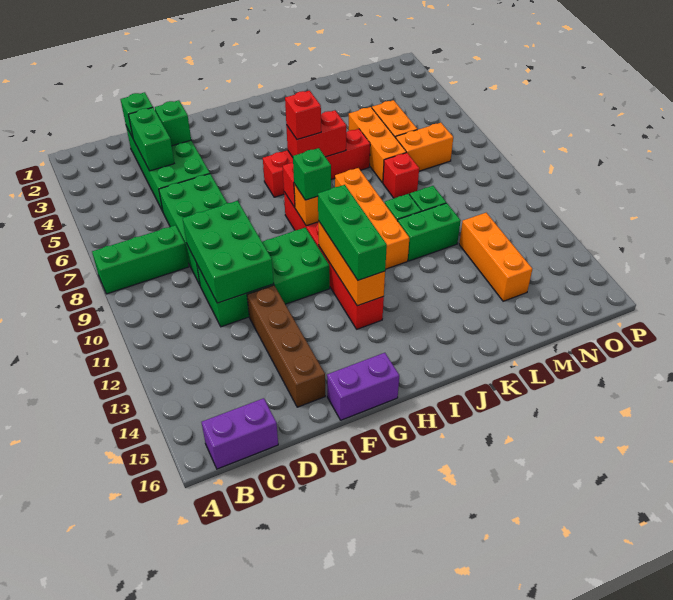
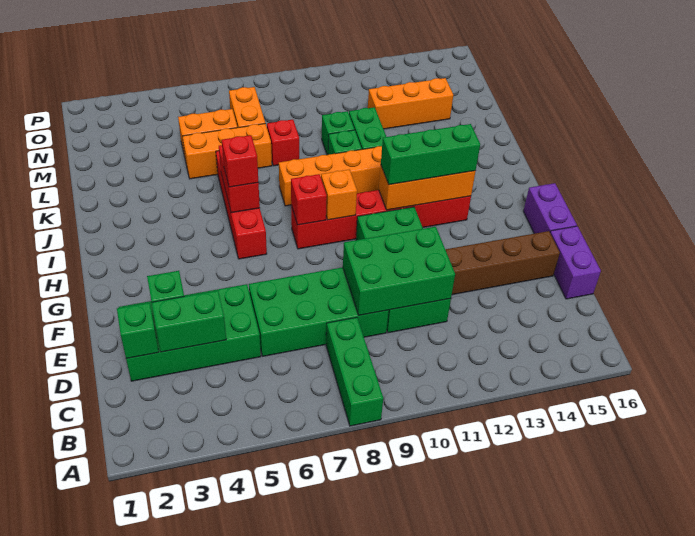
purple 1x2 brick [202,398,278,469] -> purple 1x2 brick moved to [550,226,601,299]
green 1x1 brick [293,148,331,200] -> none

